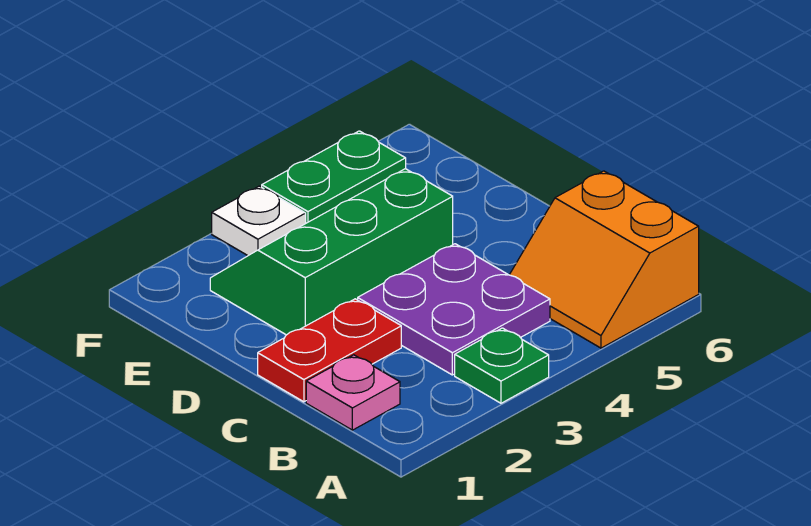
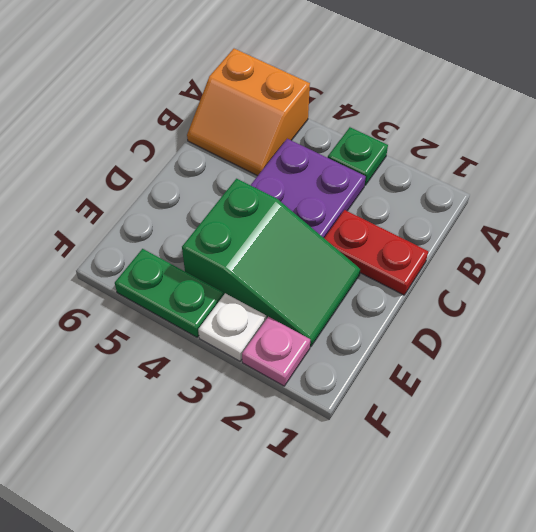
orange 2x2 slope [510,171,699,348] -> orange 2x2 slope turned to [187,49,310,176]
pink 1x1 plate [306,355,400,430] -> pink 1x1 plate moved to [242,317,310,386]
green 2x3 slope [210,169,453,335] -> green 2x3 slope turned to [182,179,360,347]

